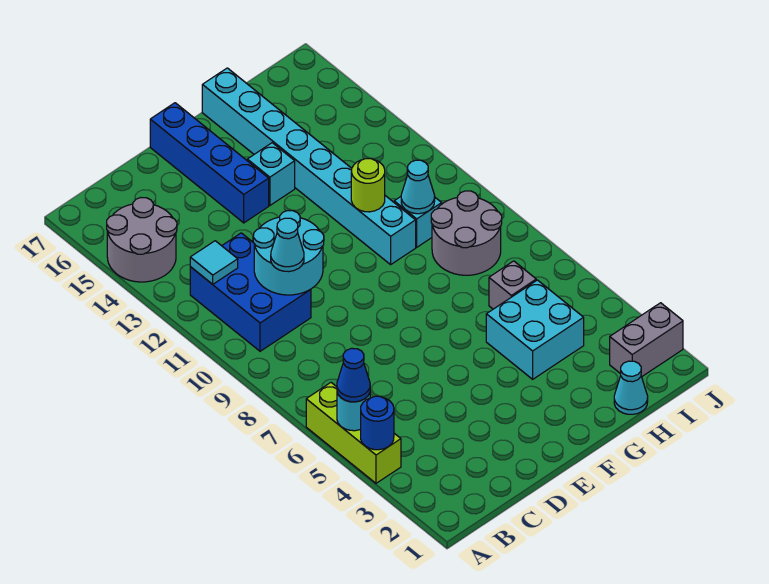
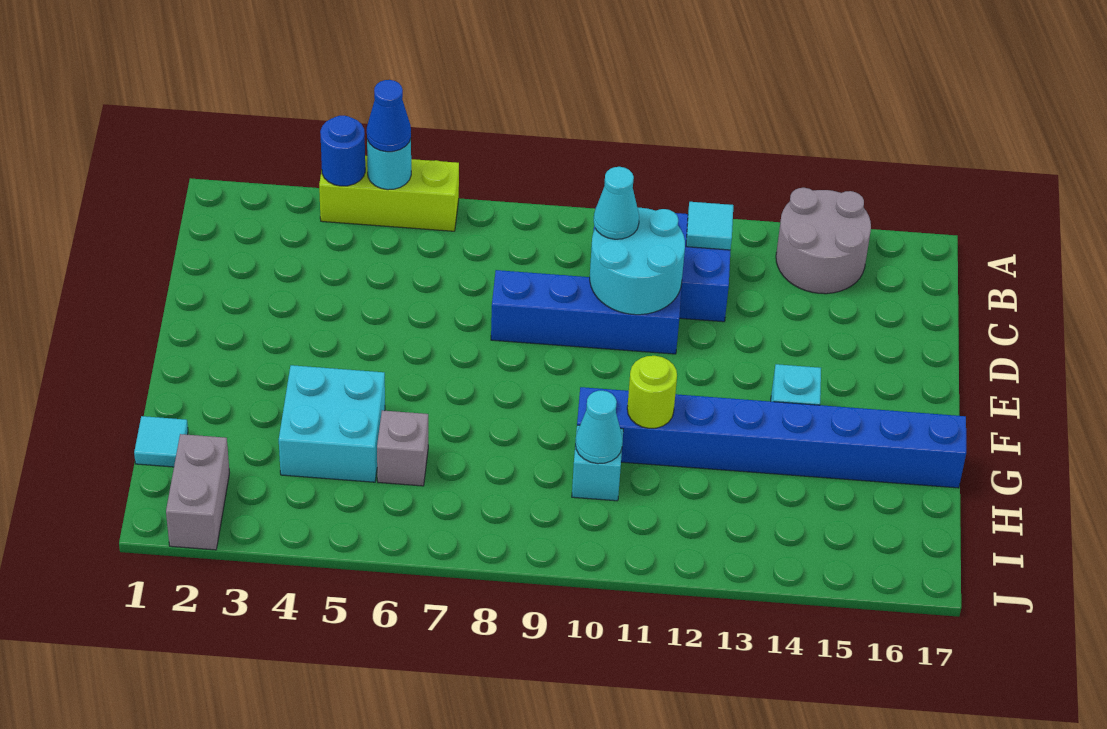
blue 1x4 brick [150,103,269,223] -> blue 1x4 brick moved to [491,270,681,354]
cyan 1x8 brick [202,68,416,265] -> blue 1x8 brick [577,387,966,488]
cyan 1x1 cone [614,361,648,414] -> cyan 1x1 tile [134,416,188,467]
grey 2x2 round brick [431,191,502,275] -> none

